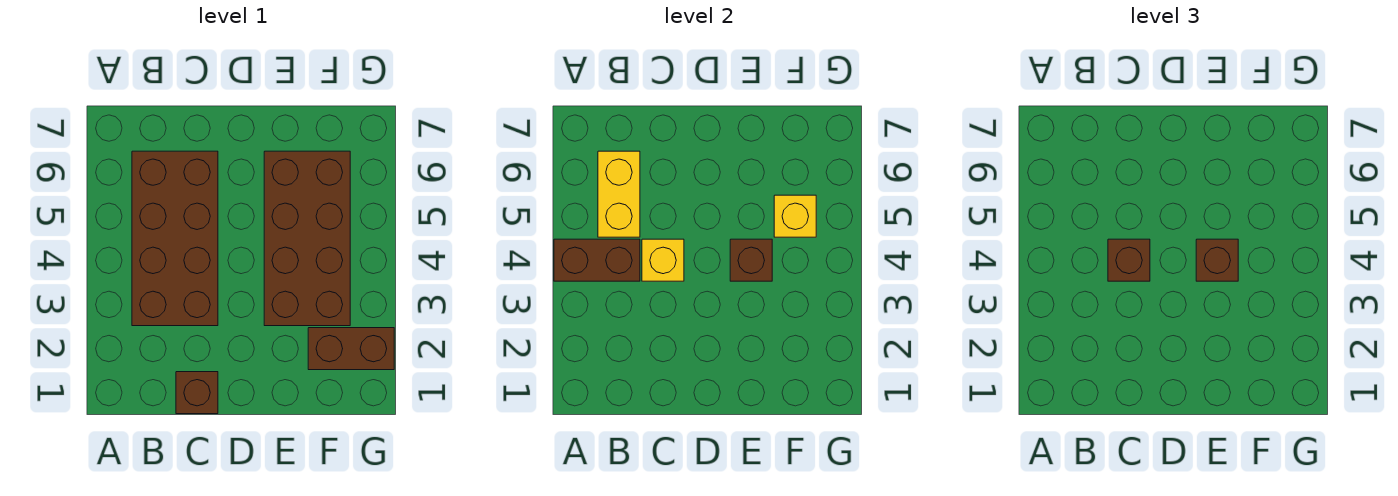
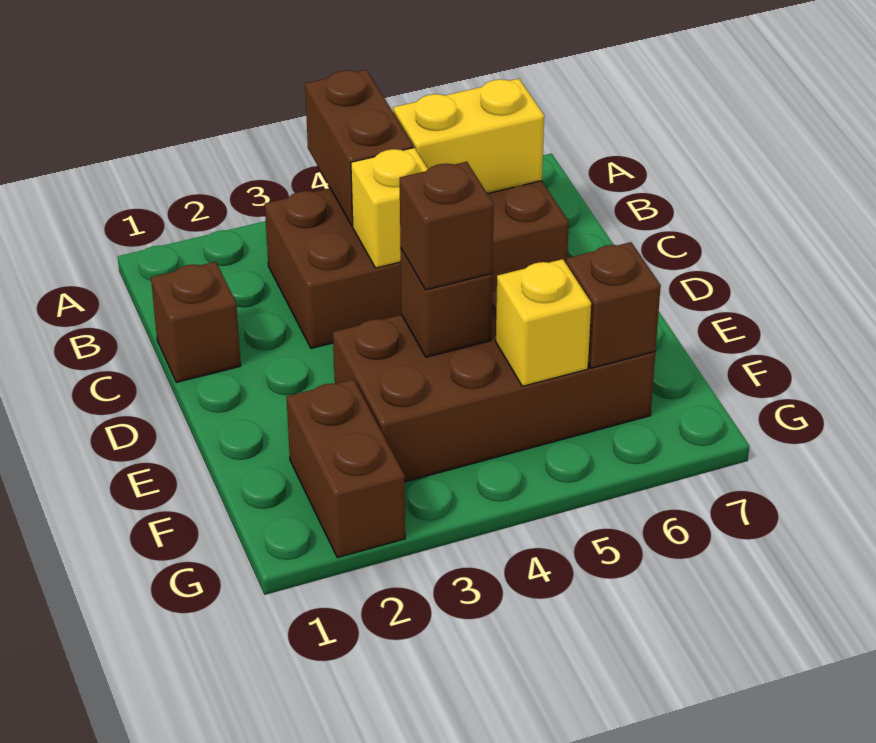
brown 1x1 brick [1108,239,1150,281] -> brown 1x1 brick moved to [566,242,661,368]

